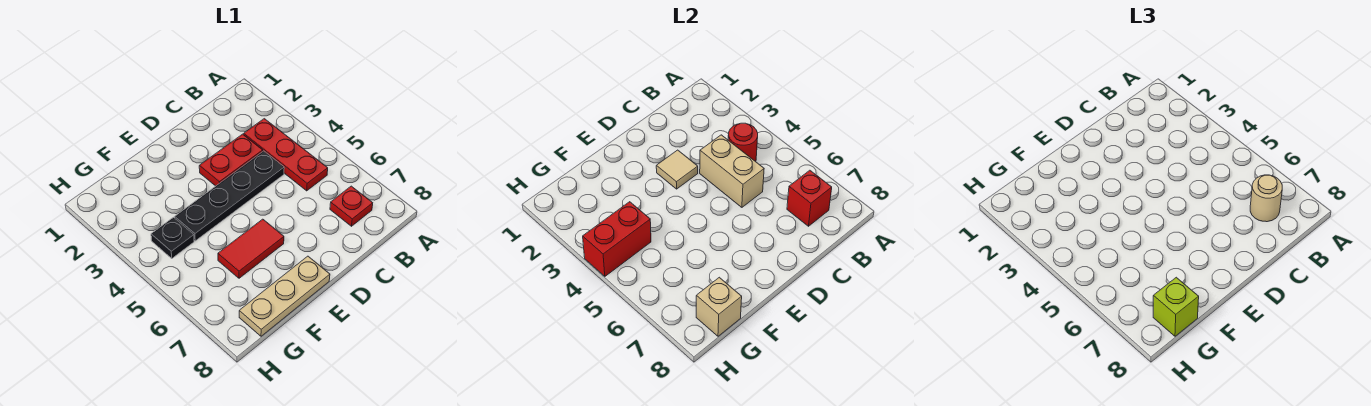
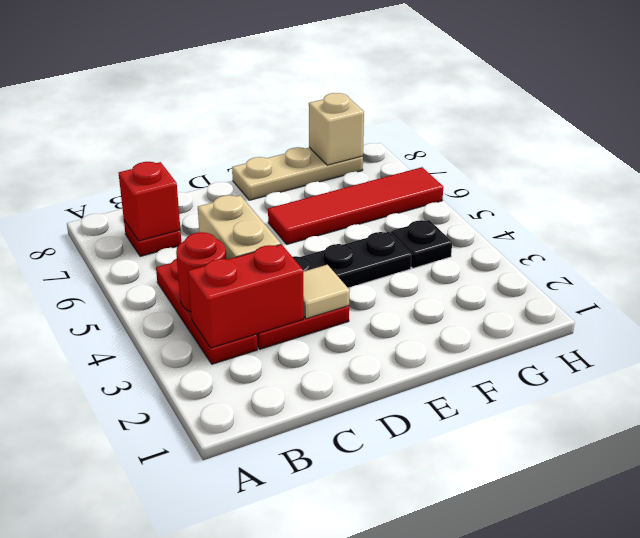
tan 1x1 round brick [1250,175,1282,222] -> none
red 1x2 tile [218,219,284,278] -> red 1x4 tile [268,167,443,244]
red 1x2 brick [583,202,651,276] -> red 1x2 brick moved to [188,244,304,348]
lime 1x1 brick [1153,277,1199,336] -> none

